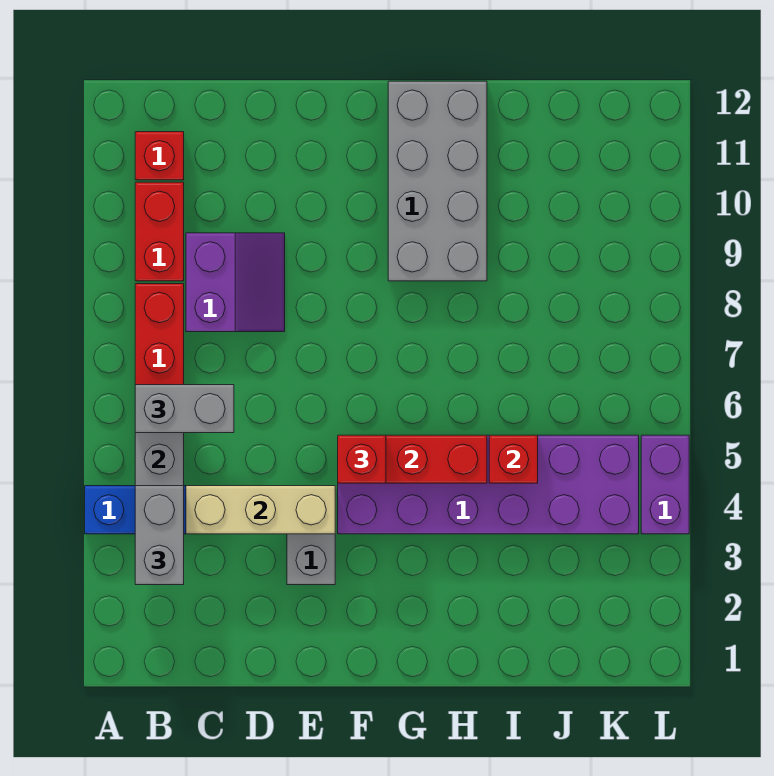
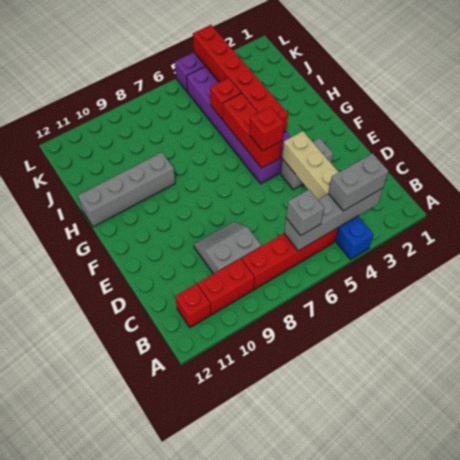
grey 1x2 brick [135,385,234,433] -> grey 1x1 brick [286,190,324,236]
purple 2x2 slope [186,233,285,332] -> grey 2x2 slope [194,222,261,274]
none -> red 1x6 brick [193,25,288,133]
grey 2x4 brick [388,81,487,281] -> grey 1x4 brick [78,152,175,227]

